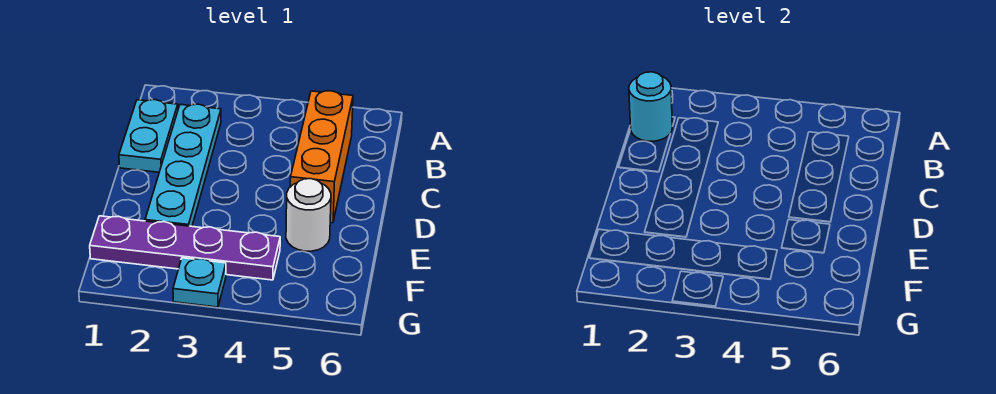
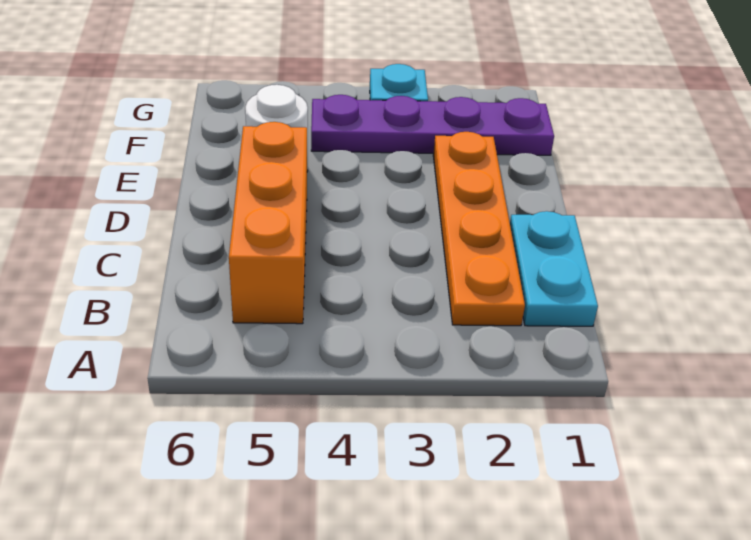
cyan 1x1 round brick [629,72,672,141] -> none
cyan 1x4 plate [145,104,221,226] -> orange 1x4 plate [433,132,525,326]

